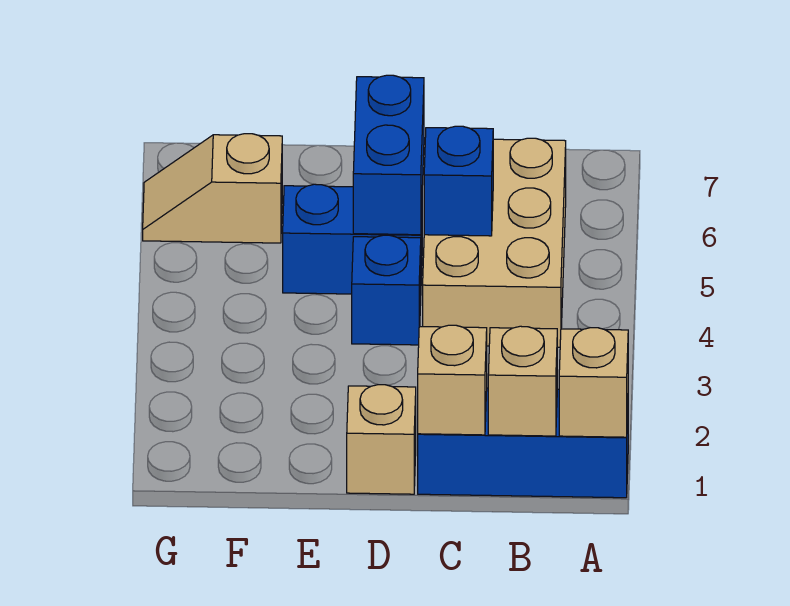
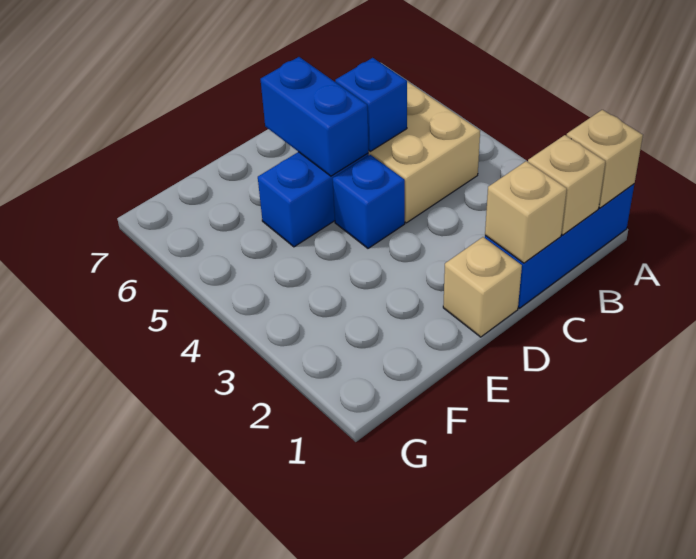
tan 1x2 slope [143,134,282,243] -> none

